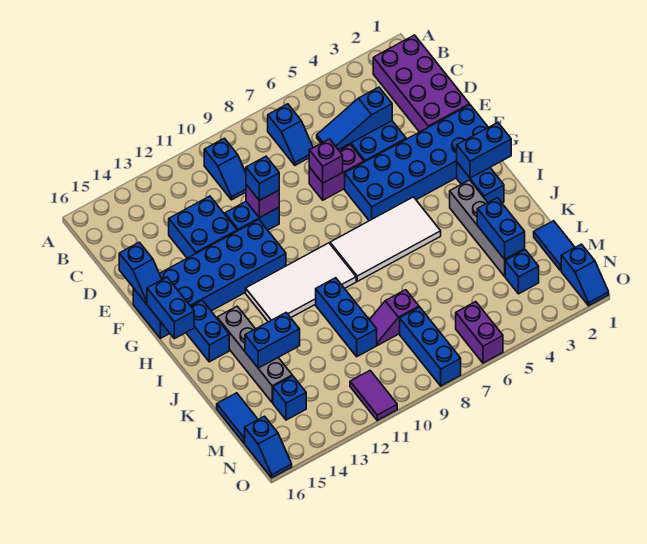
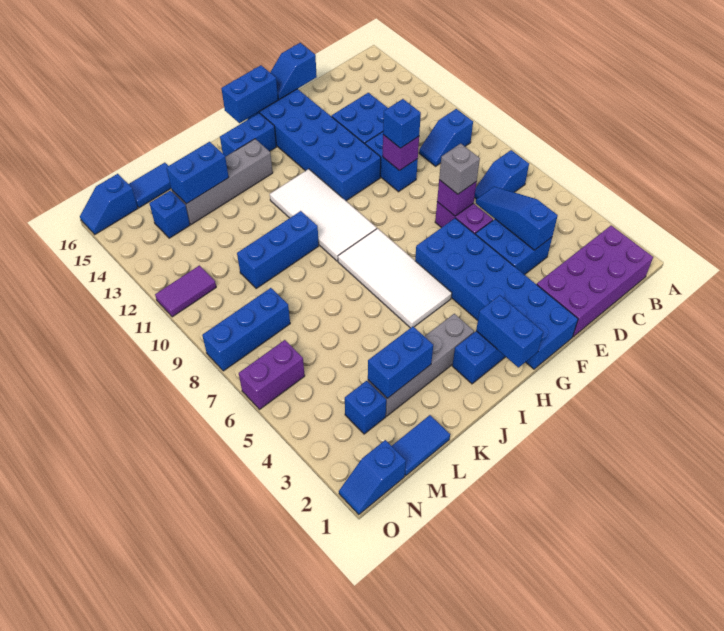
none -> grey 1x1 brick [439,143,480,194]
blue 1x2 brick [245,313,300,368] -> blue 1x2 brick turned to [166,142,229,204]
purple 1x2 slope [370,290,419,345] -> none

